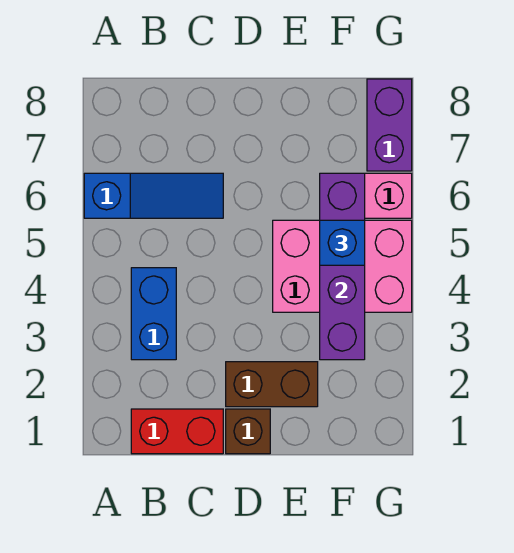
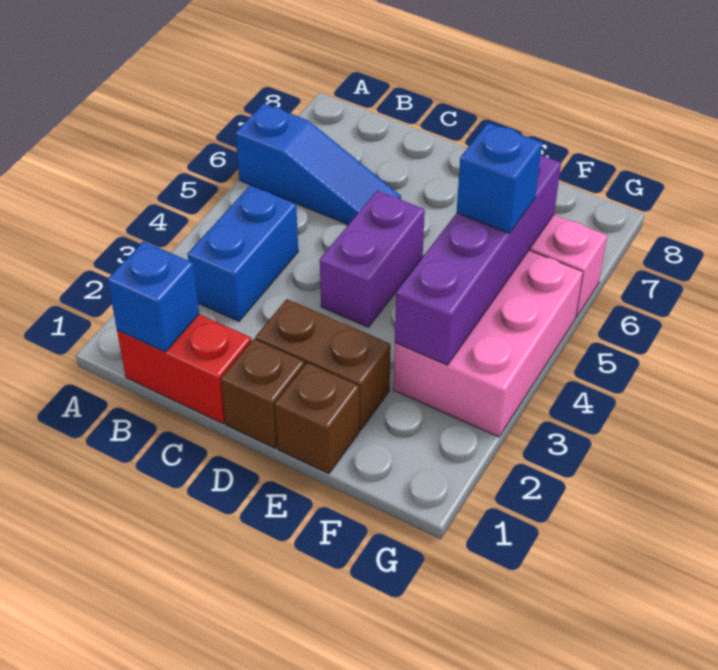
none -> blue 1x1 brick [108,241,199,352]
none -> brown 1x1 brick [275,363,359,474]
pink 2x3 brick [273,220,412,312] -> pink 2x3 brick turned to [393,250,583,437]
purple 1x2 brick [367,79,412,171] -> purple 1x2 brick moved to [320,191,425,327]

